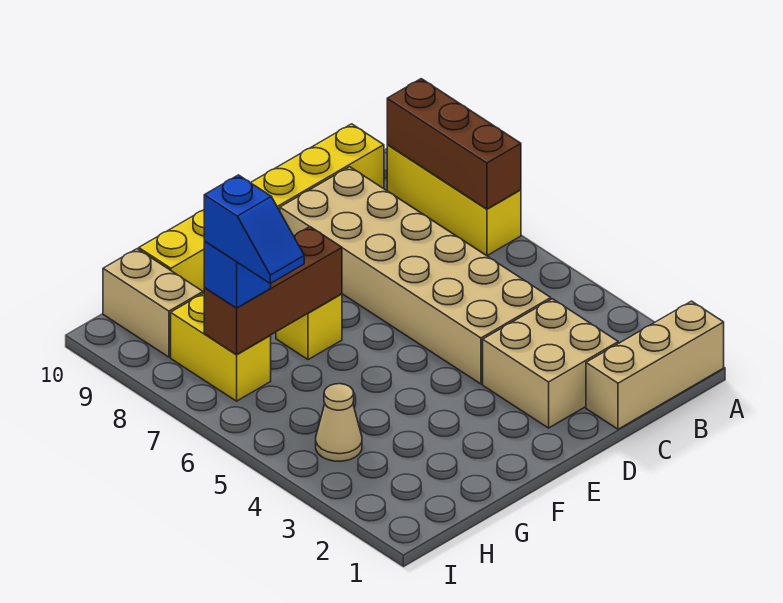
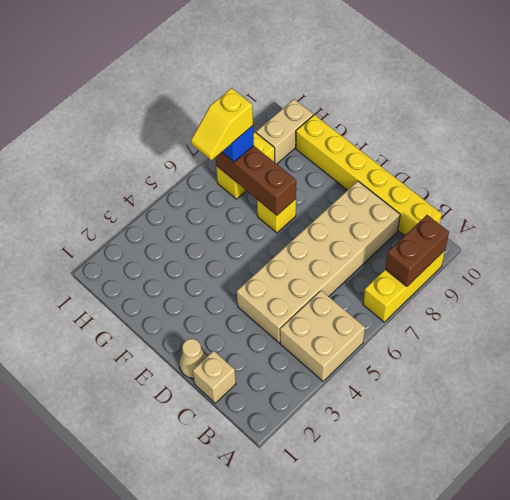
tan 1x3 brick [586,301,724,429] -> tan 1x1 brick [193,351,236,403]
brown 1x3 brick [387,79,521,209] -> brown 1x2 brick [385,215,449,287]
tan 2x2 brick [483,299,618,428] -> tan 2x2 brick moved to [280,291,365,381]
tan 1x1 cone [316,384,362,461] -> tan 1x1 cone moved to [179,339,207,378]
blue 1x2 slope [204,175,304,284] -> yellow 1x2 slope [191,88,253,160]

